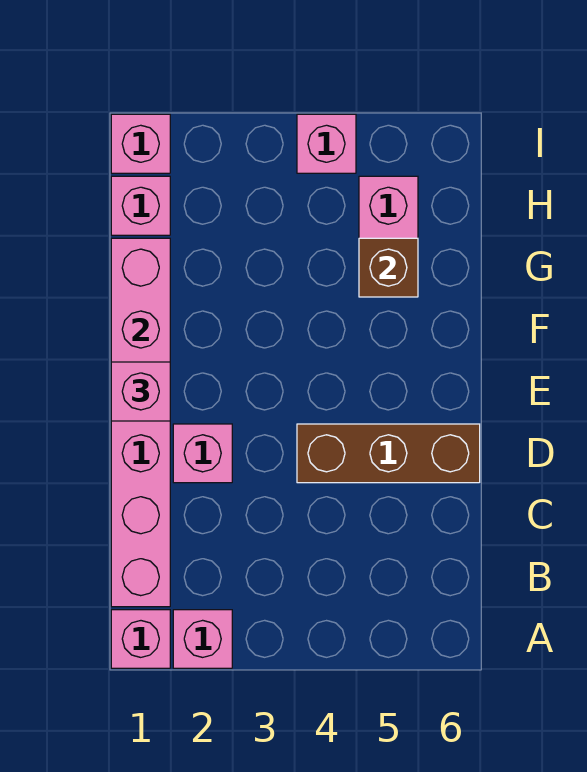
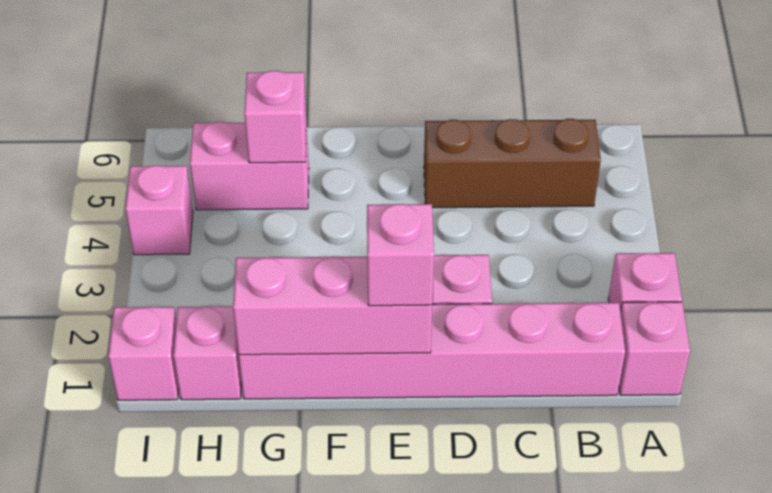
brown 1x3 brick [297,424,480,483] -> brown 1x3 brick turned to [424,119,601,208]
brown 1x1 brick [359,238,418,297] -> pink 1x1 brick [244,71,306,163]

